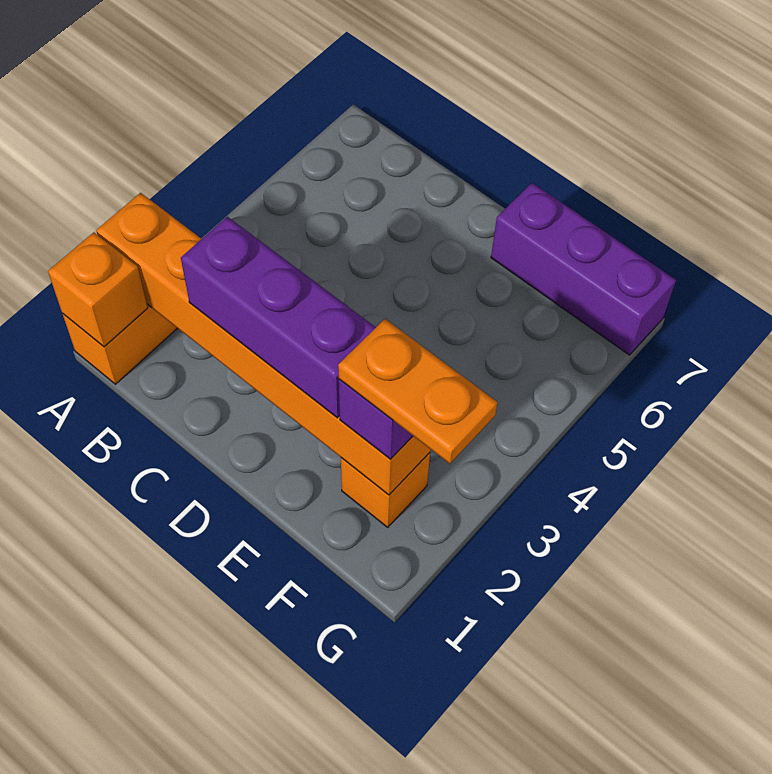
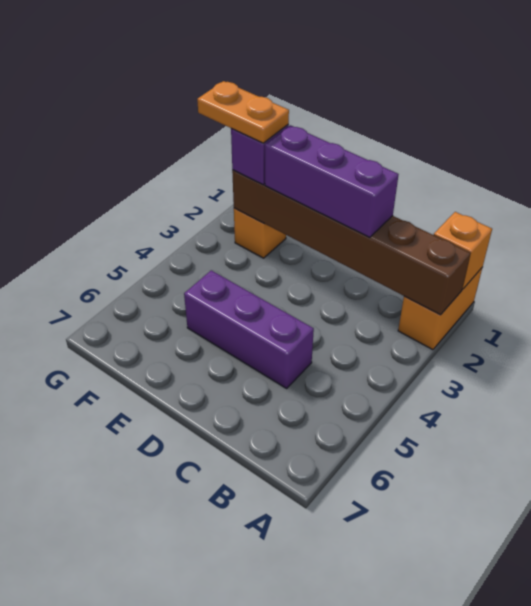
orange 1x6 brick [96,193,430,495] -> brown 1x6 brick [232,170,471,315]
purple 1x3 brick [491,183,676,355] -> purple 1x3 brick moved to [184,270,314,388]

